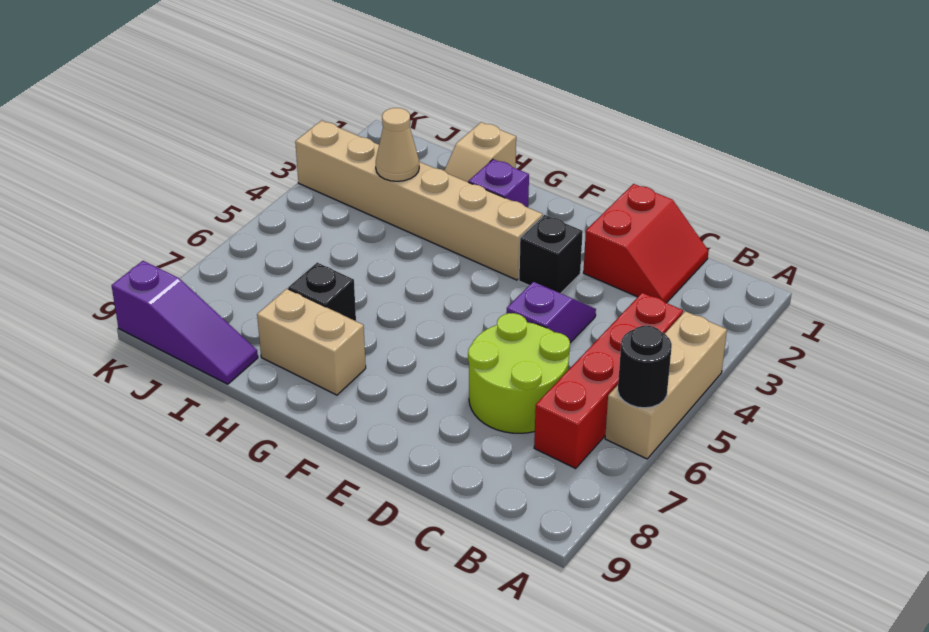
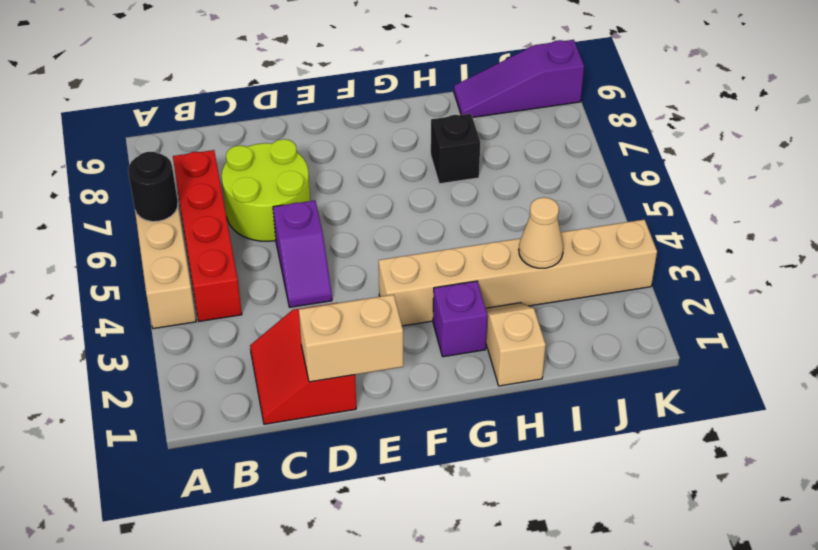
black 1x1 brick [519,215,583,293] -> none
tan 1x2 brick [257,289,366,395] -> tan 1x2 brick moved to [299,295,403,382]

